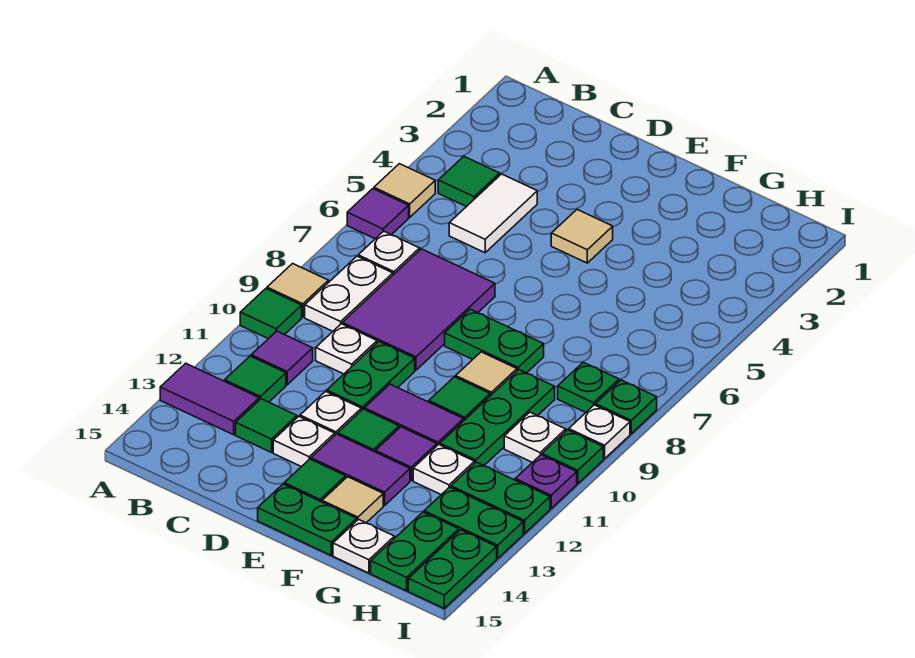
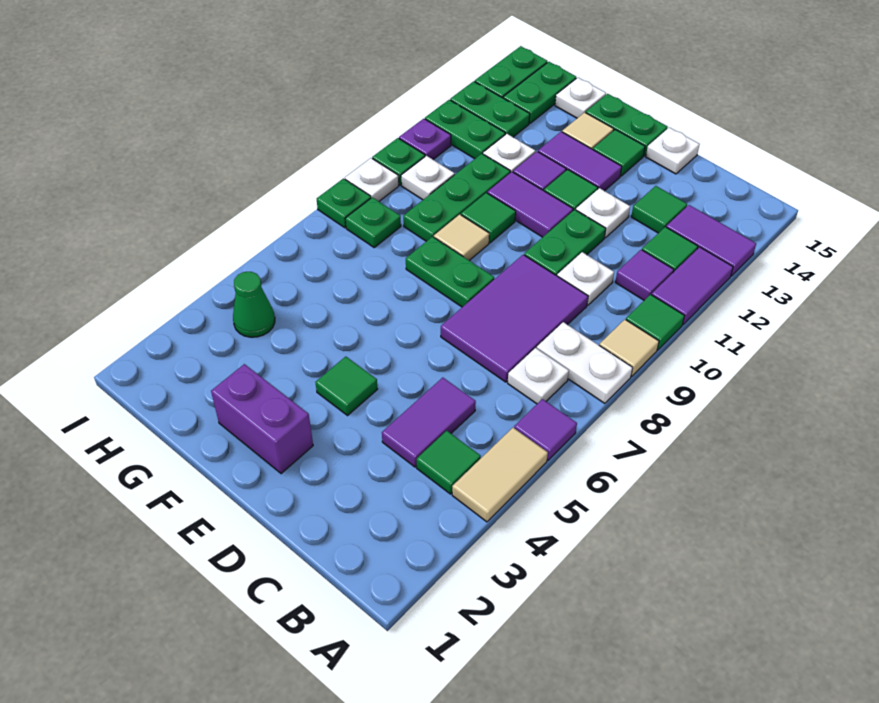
tan 1x1 tile [374,164,435,217] -> tan 1x2 tile [452,428,548,522]
none -> purple 1x2 tile [652,247,733,325]
white 1x2 plate [305,256,393,331] -> white 1x2 plate turned to [537,322,633,404]
white 1x2 tile [449,174,537,253] -> purple 1x2 tile [382,378,476,467]
white 1x1 plate [273,417,335,467] -> white 1x1 plate moved to [646,127,700,174]
none -> purple 1x2 brick [211,364,313,474]
tan 1x1 tile [551,210,613,263] -> green 1x1 tile [315,357,378,416]
none -> green 1x1 cone [233,272,275,337]

